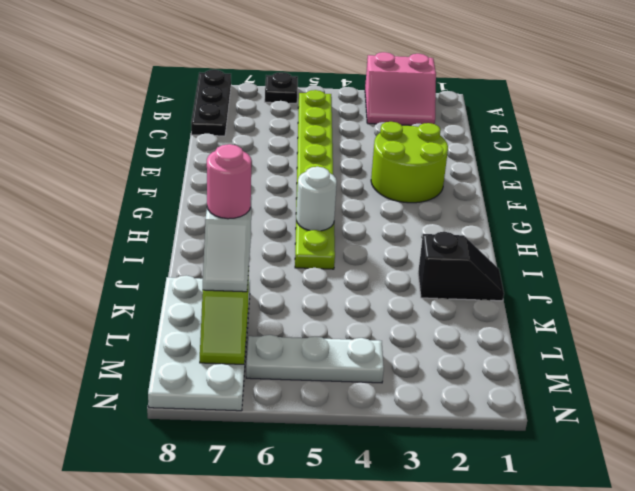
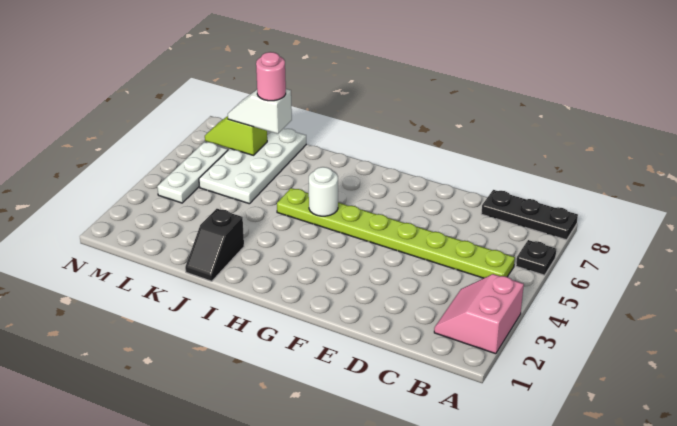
lime 2x2 round brick [371,122,448,203] -> none
white 2x4 plate [148,276,250,411] -> white 2x4 plate turned to [199,129,306,204]

